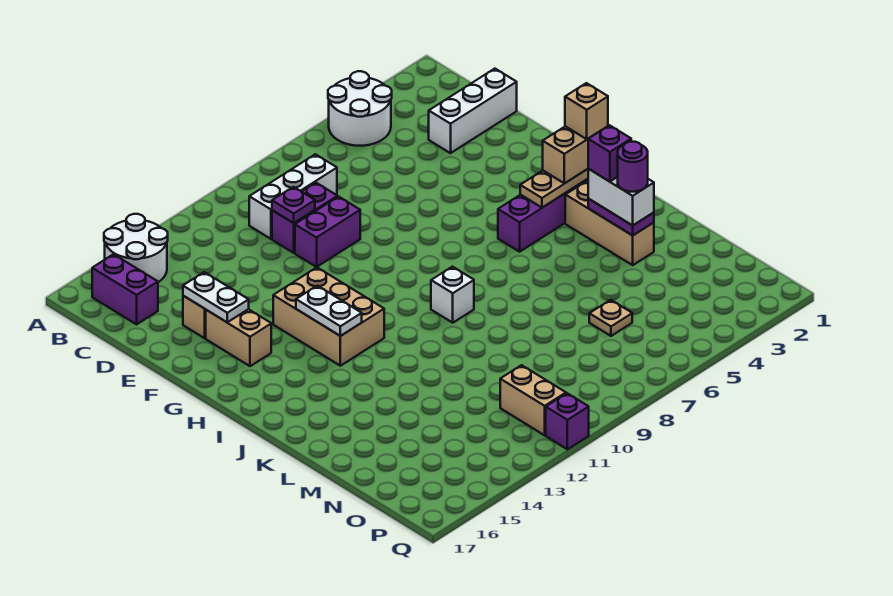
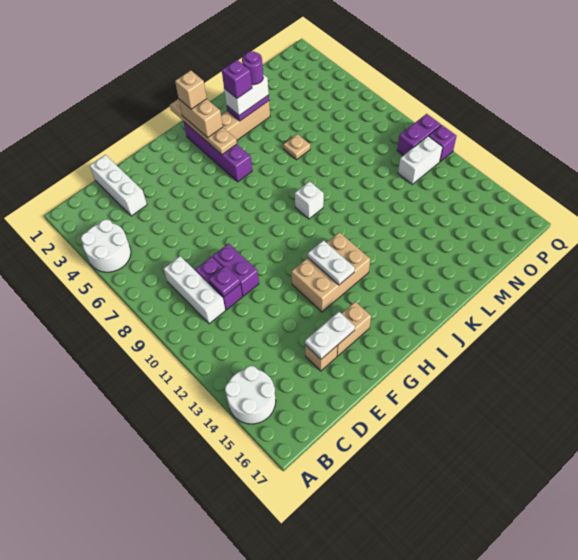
purple 1x2 brick [92,254,158,324] -> purple 1x2 brick moved to [397,114,441,155]
white 1x2 plate [296,286,362,336] -> white 1x2 plate turned to [308,240,355,285]
tan 1x1 plate [589,300,632,336] -> tan 1x1 plate moved to [283,134,310,160]
tan 1x2 brick [500,365,566,435] -> white 1x2 brick [398,136,443,184]

